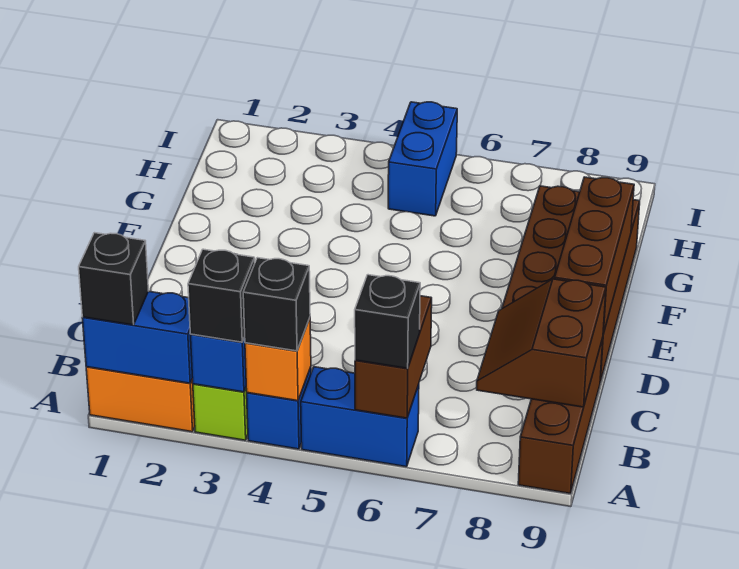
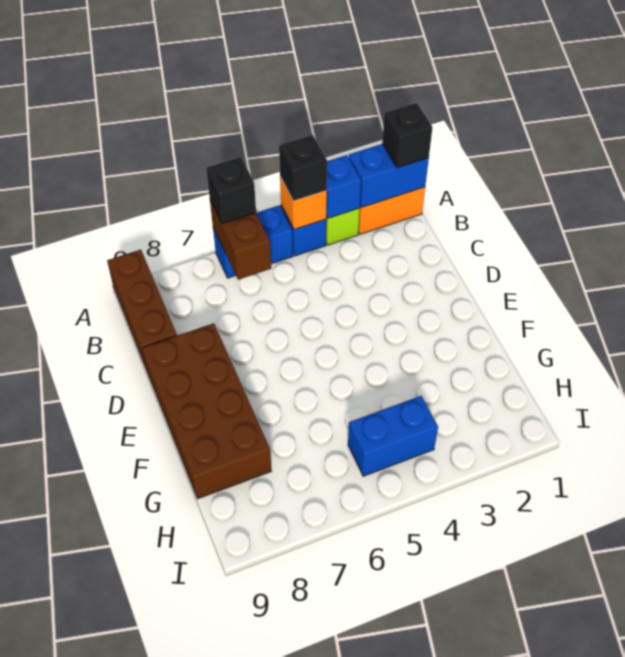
black 1x1 brick [188,249,255,342] -> none
brown 2x2 slope [477,279,606,407] -> none
brown 1x3 brick [555,177,634,334] -> none
blue 1x2 brick [388,102,457,216] -> blue 1x2 brick turned to [348,396,438,476]

